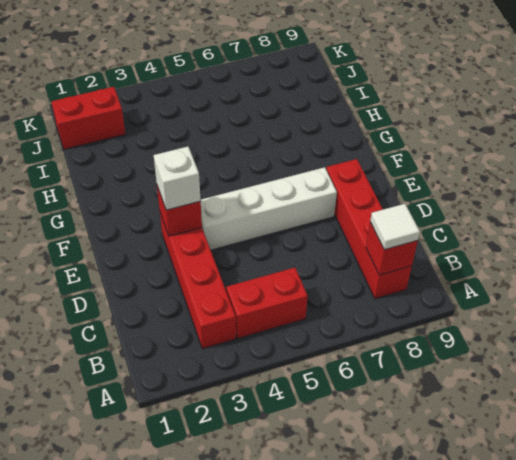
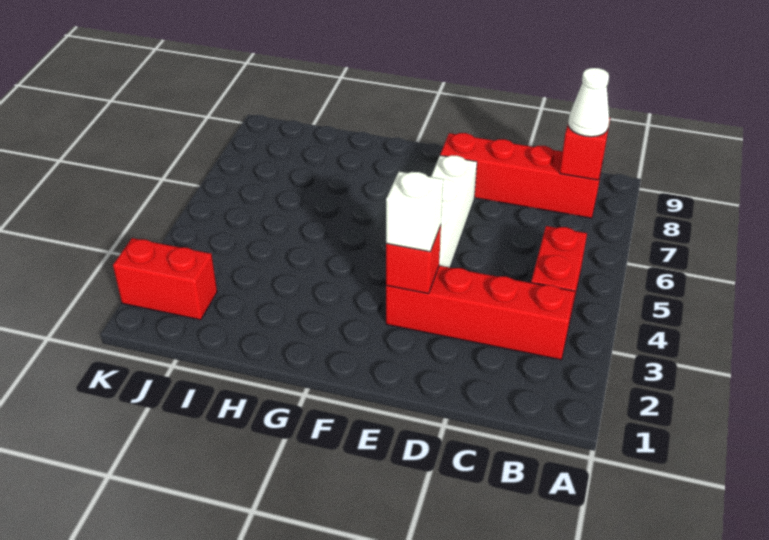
white 1x1 tile [370,204,420,250] -> white 1x1 cone [568,68,609,137]
red 1x2 brick [51,87,125,149] -> red 1x2 brick turned to [113,238,217,320]

